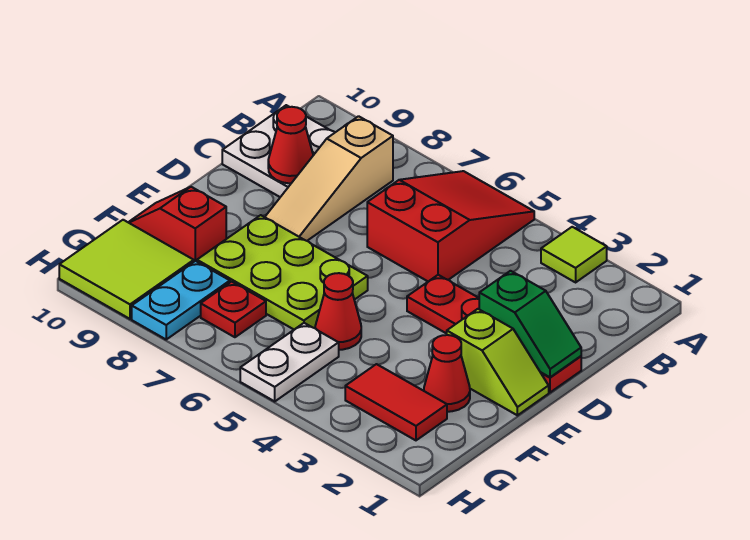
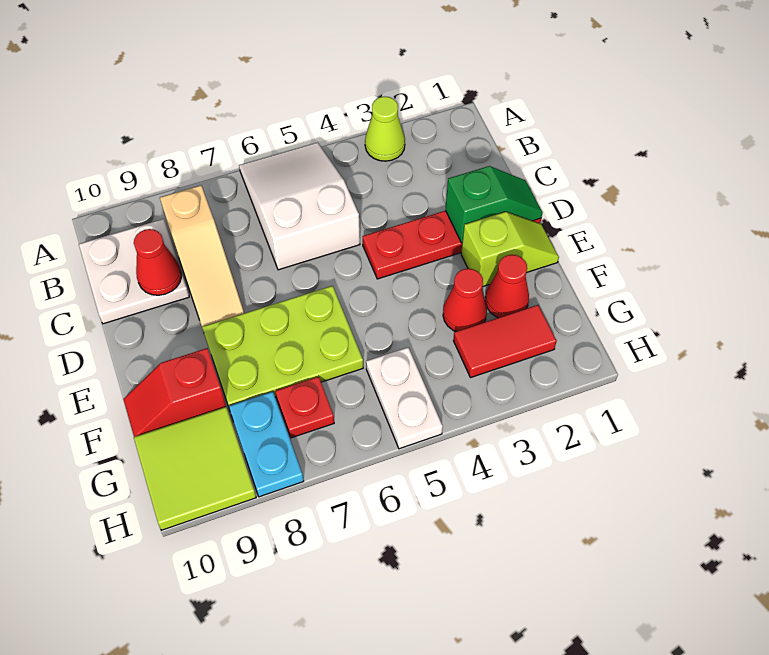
lime 1x1 tile [541,227,607,282] -> lime 1x1 cone [365,97,405,161]
red 2x3 slope [367,171,534,282] -> white 2x3 slope [239,142,360,270]
red 1x1 cone [315,273,361,350] -> red 1x1 cone moved to [443,269,487,331]

